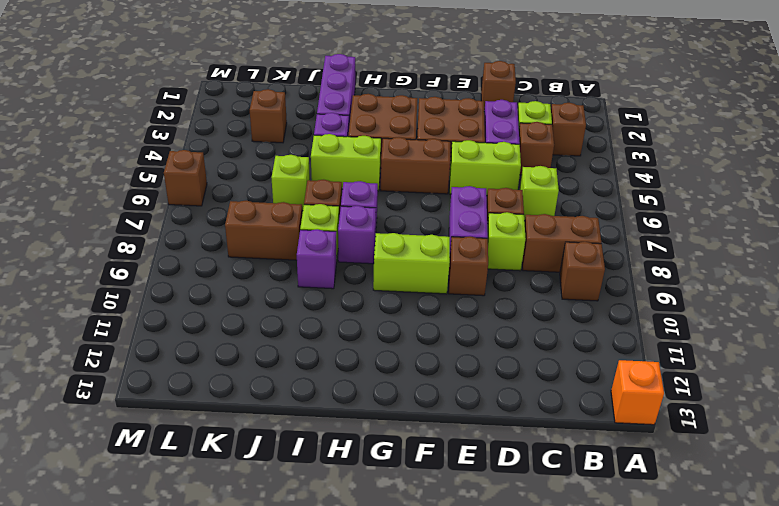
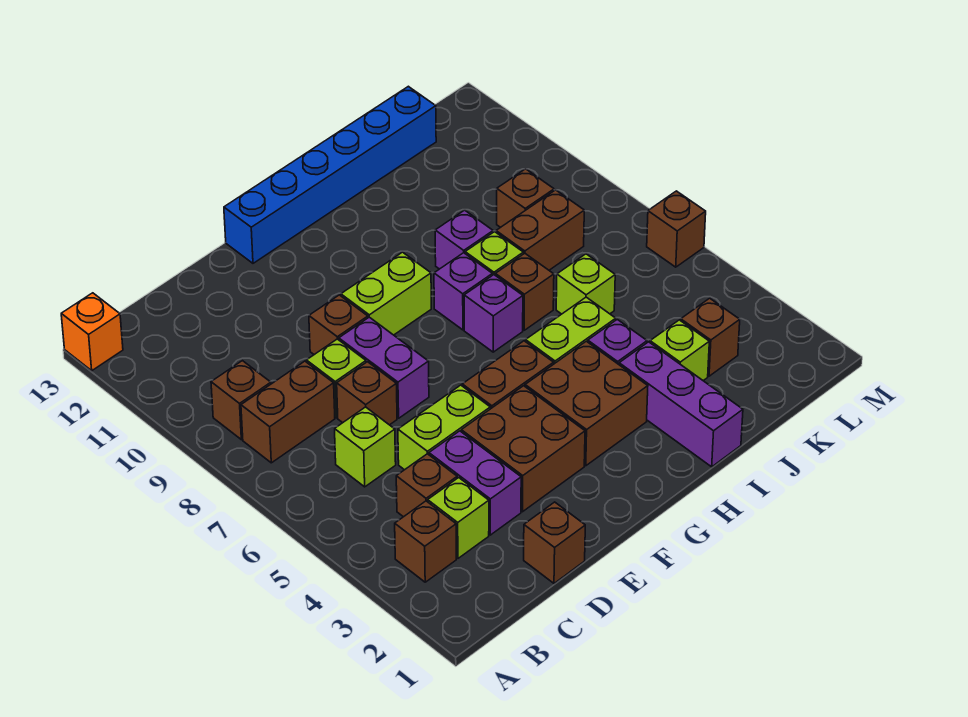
none -> blue 1x6 brick [224,86,436,263]
none -> lime 1x1 brick [650,320,709,381]
none -> brown 1x1 brick [497,169,554,227]

